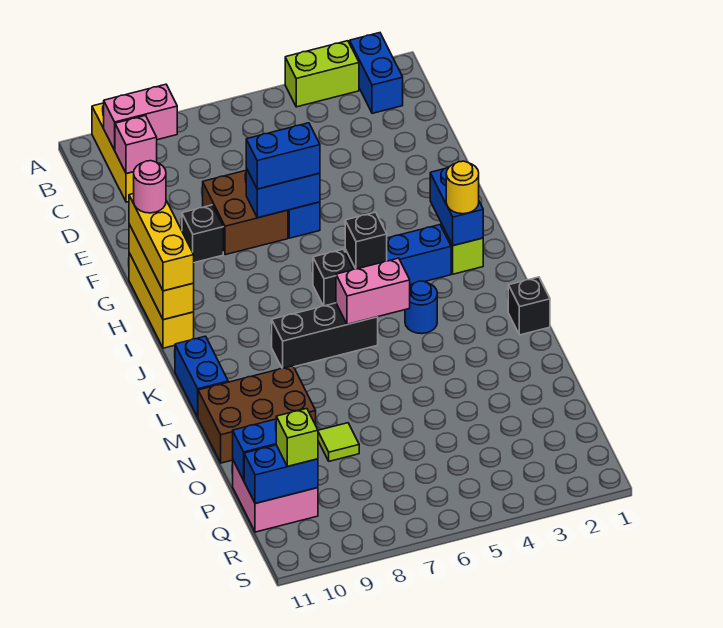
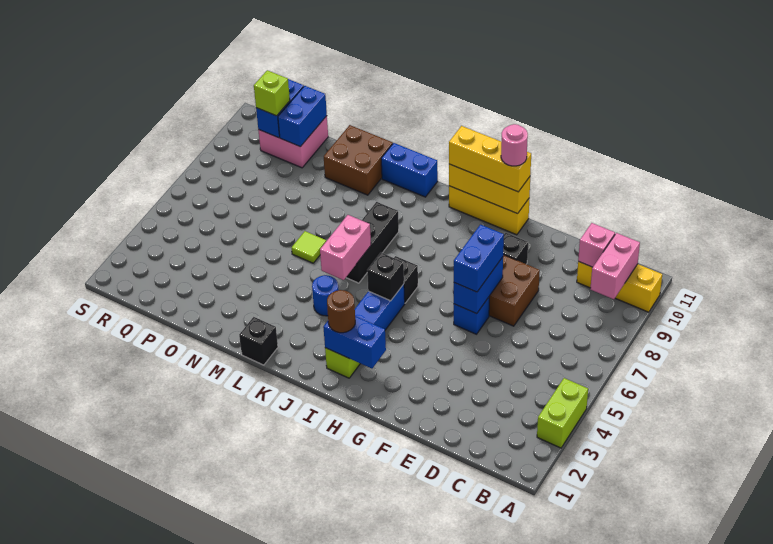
blue 1x2 brick [350,33,403,113] -> none
yellow 1x1 round brick [446,161,479,214] -> brown 1x1 round brick [327,290,355,333]
brown 2x3 brick [198,366,316,463] -> brown 2x2 brick [324,125,393,195]
lime 1x1 tile [318,423,359,461] -> lime 1x1 tile moved to [292,231,326,263]

